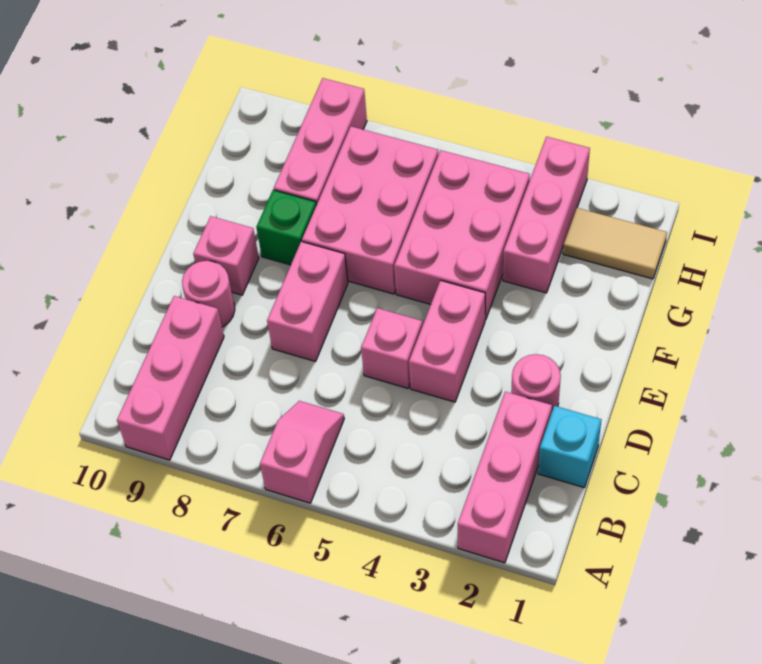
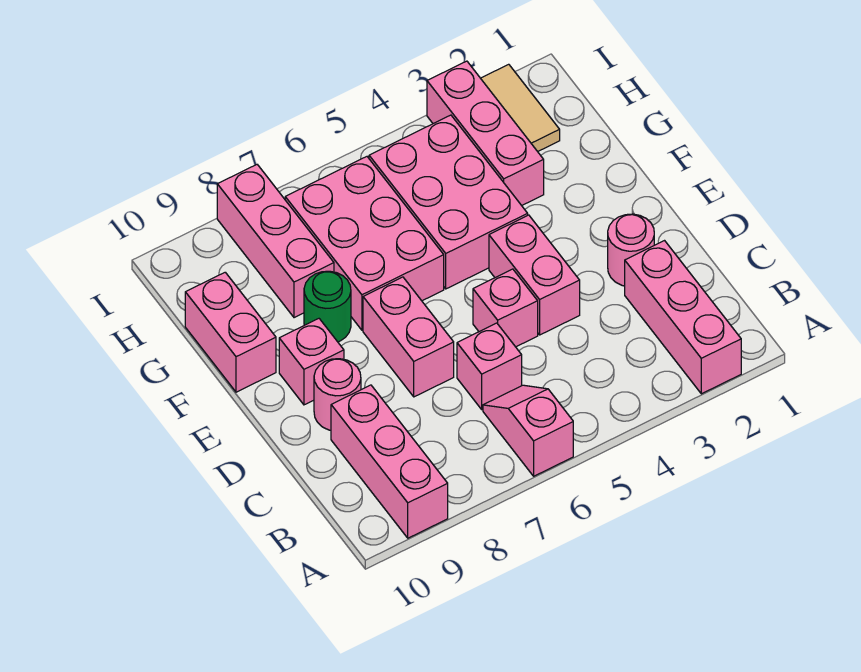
cyan 1x1 brick [538,406,601,488] -> none
none -> pink 1x1 brick [457,323,522,409]
green 1x1 brick [256,190,316,265] -> green 1x1 round brick [304,271,351,342]
none -> pink 1x2 brick [185,272,276,392]
tan 1x2 tile [563,208,667,279] -> tan 1x2 tile turned to [481,64,560,152]

